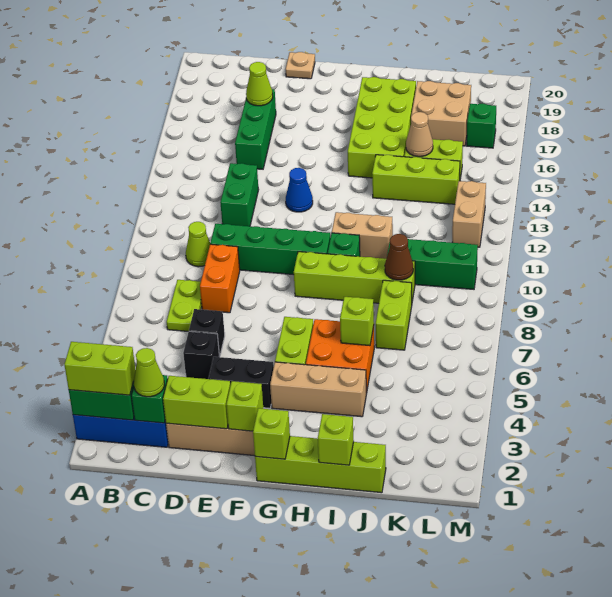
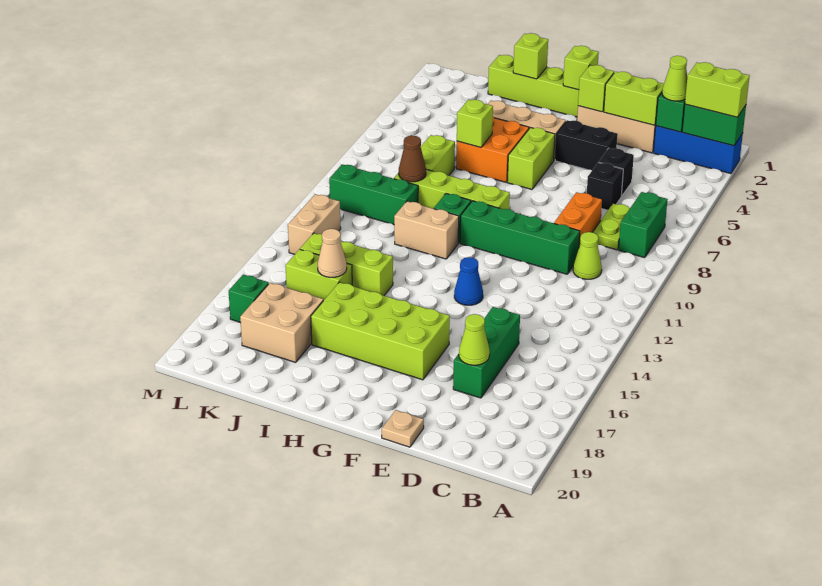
green 1x2 brick [220,163,259,226] -> green 1x2 brick moved to [619,192,668,258]
lime 2x4 brick [348,77,416,178] -> lime 2x4 brick turned to [311,282,450,380]

